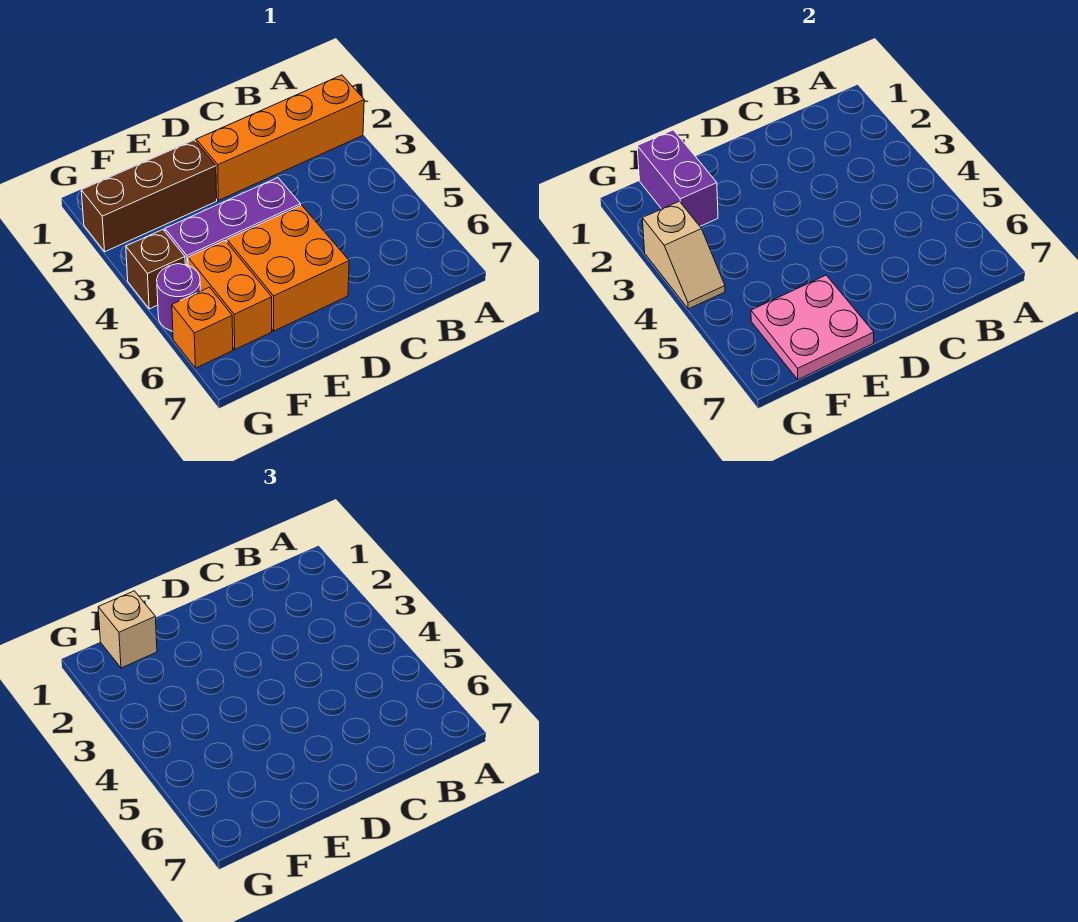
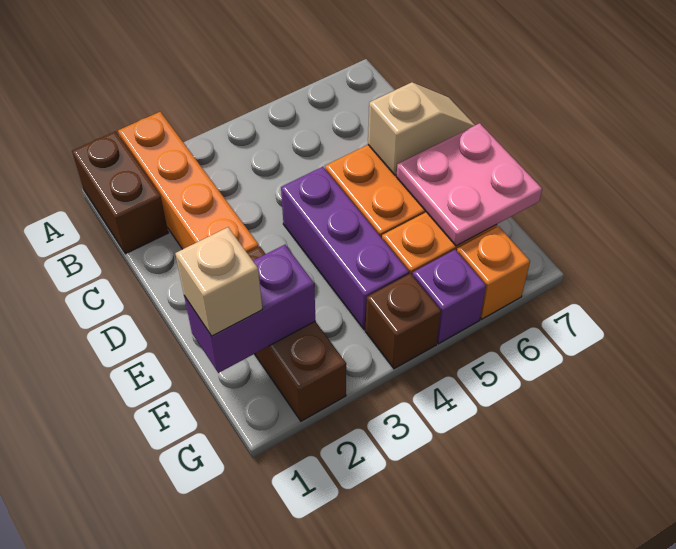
none -> brown 1x2 brick [72,132,168,254]
tan 1x2 slope [642,201,725,309] -> tan 1x2 slope moved to [368,82,475,175]
purple 1x1 round brick [157,264,200,331] -> purple 1x1 brick [412,250,486,344]

